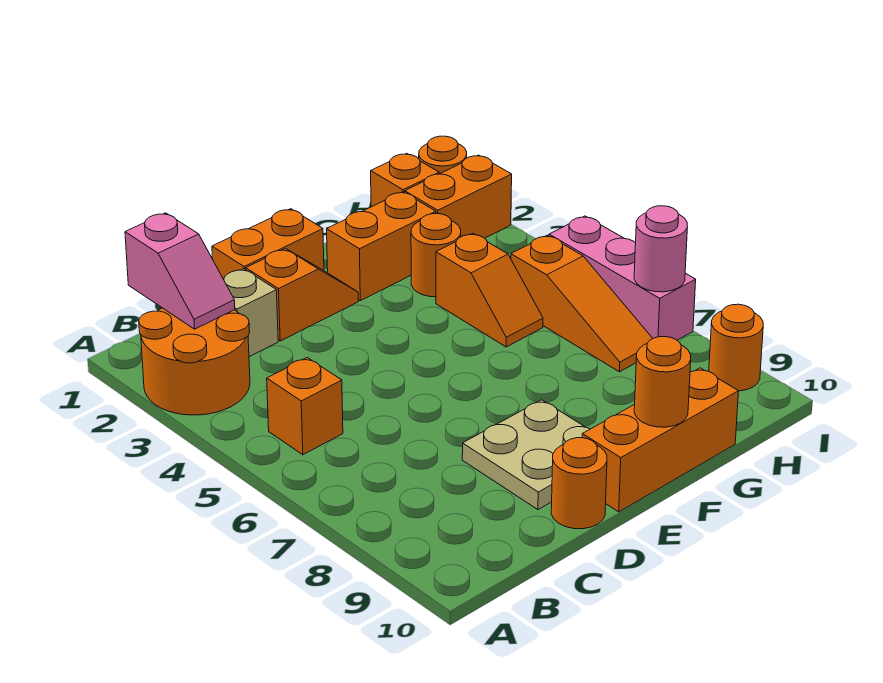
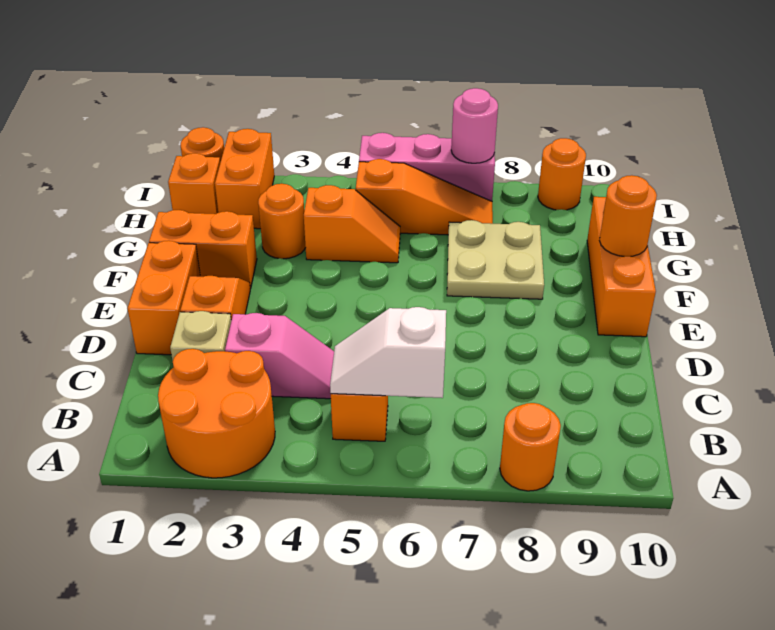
pink 1x2 slope [125,213,235,329] -> pink 1x2 slope moved to [225,313,334,399]
none -> white 1x2 slope [330,307,446,398]
tan 2x2 plate [462,400,590,510] -> tan 2x2 plate moved to [447,220,544,299]
orange 1x1 round brick [551,438,607,529] -> orange 1x1 round brick moved to [500,403,561,491]
orange 1x2 brick [327,192,436,301] -> orange 1x2 brick turned to [149,210,257,289]

